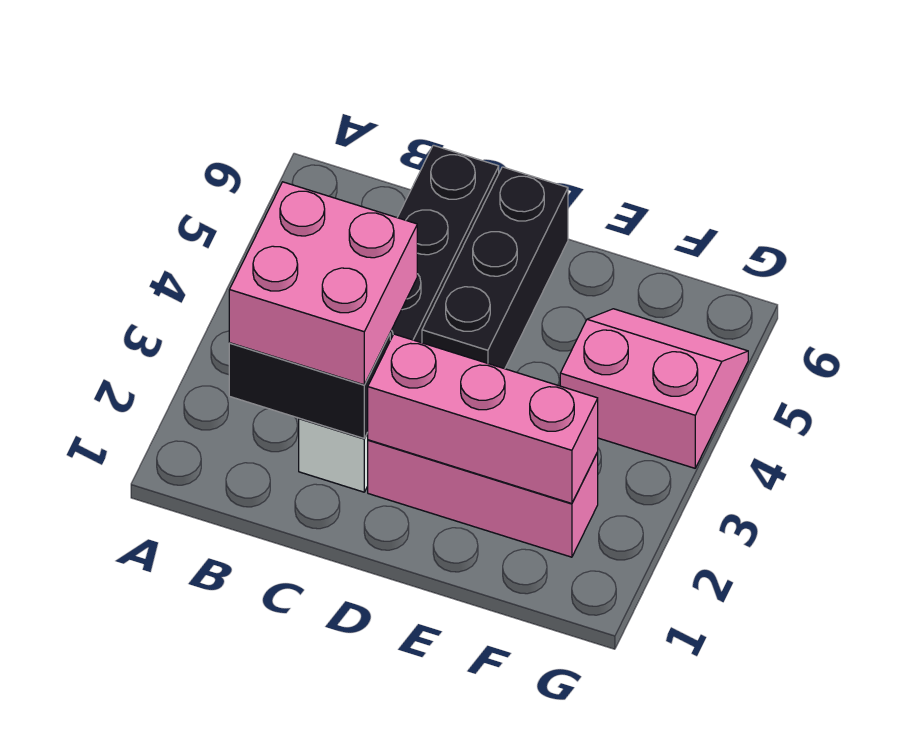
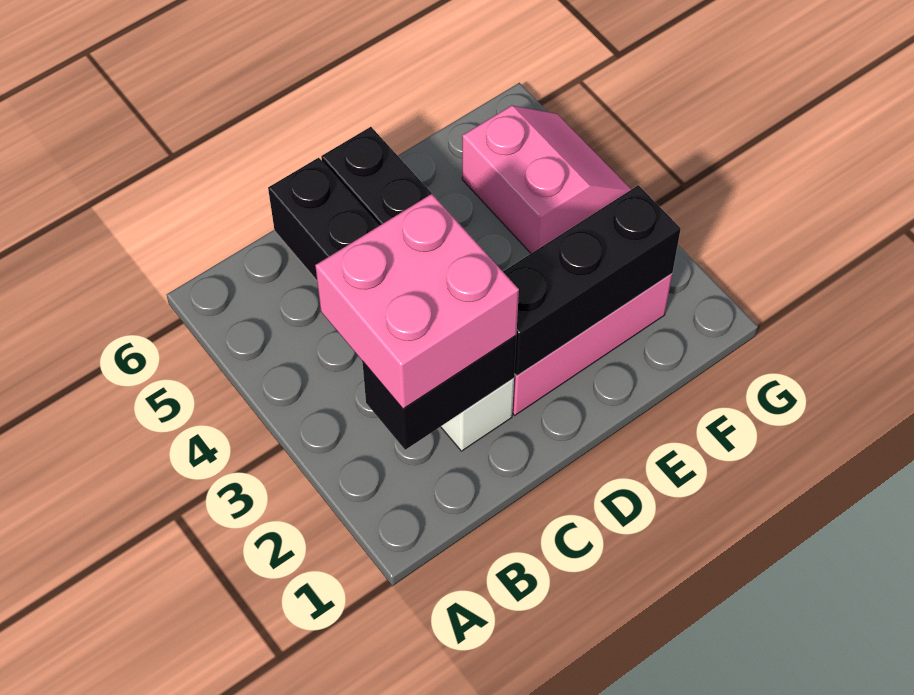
pink 1x3 brick [368,334,598,503] -> black 1x3 brick [503,185,681,376]
pink 2x2 slope [560,309,748,468] -> pink 2x2 slope turned to [462,106,631,253]

